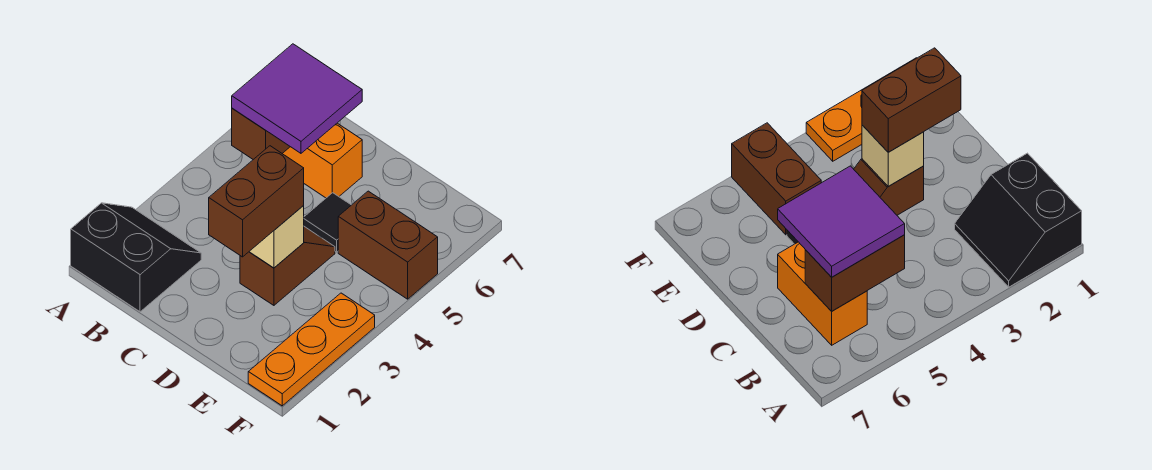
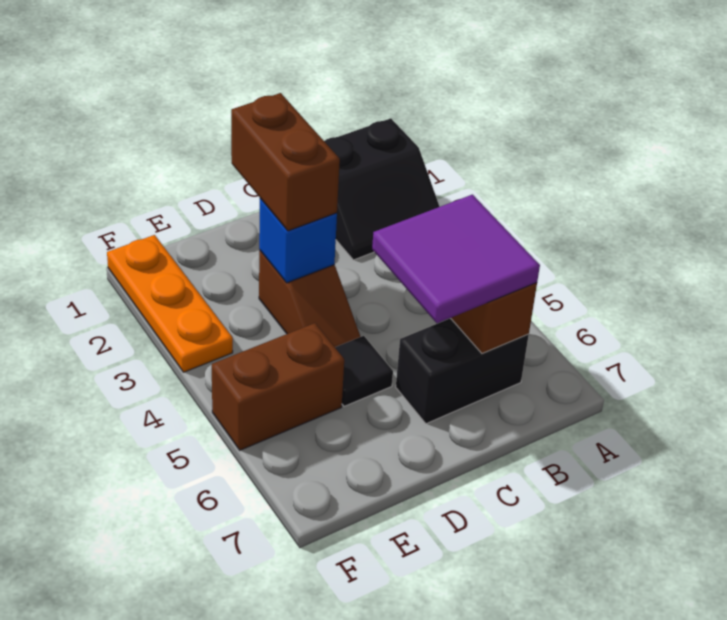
orange 1x2 brick [282,123,362,198] -> black 1x2 brick [396,318,529,424]
tan 1x1 brick [249,206,304,268] -> blue 1x1 brick [259,198,337,283]

